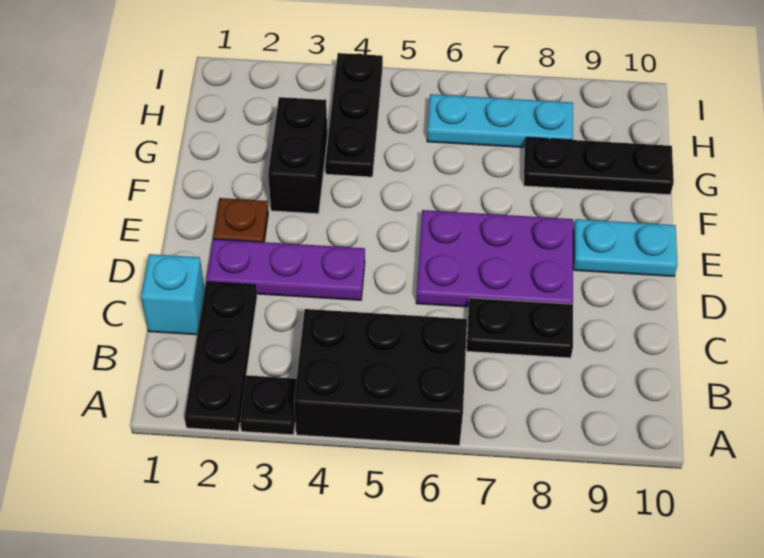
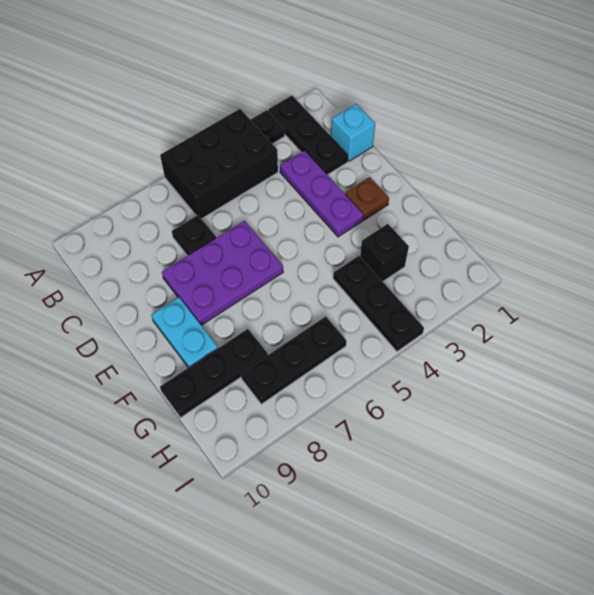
black 1x2 plate [467,298,573,358] -> black 1x1 plate [172,215,216,256]
purple 1x3 plate [206,239,365,300] -> purple 1x3 plate turned to [280,151,363,237]
cyan 1x2 plate [573,219,678,276] -> cyan 1x2 plate turned to [151,297,218,368]
black 1x2 brick [268,97,327,214] -> black 1x1 brick [360,224,409,281]
cyan 1x3 plate [427,94,573,148] -> black 1x3 plate [241,316,346,404]

